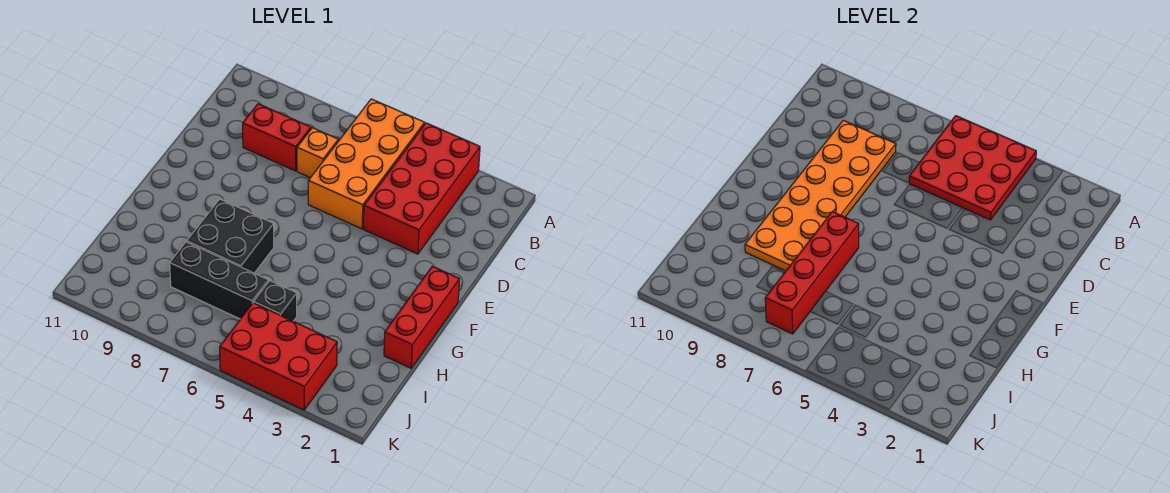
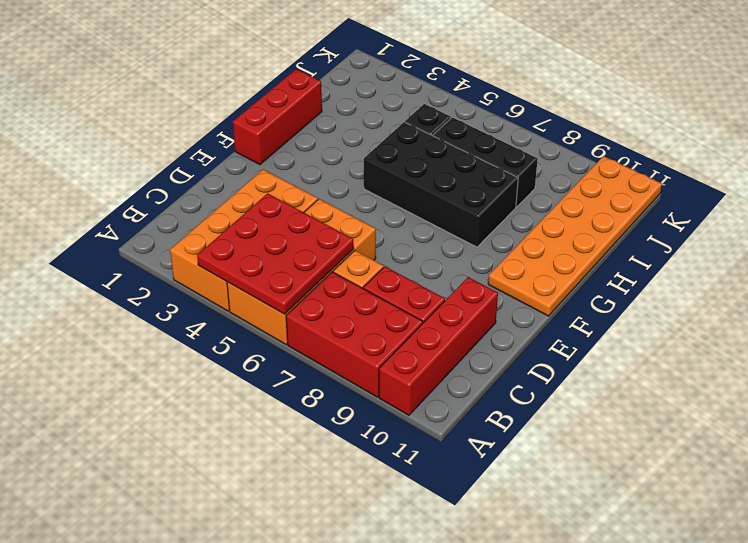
red 2x4 brick [363,123,480,254] -> orange 2x4 brick [170,169,318,311]
orange 2x6 plate [745,120,896,271] -> orange 2x6 plate moved to [488,156,662,316]
black 2x2 brick [187,199,274,273] -> black 2x4 brick [364,122,518,247]
red 1x4 brick [765,212,859,334] -> red 1x4 brick moved to [379,277,498,415]
red 2x3 brick [220,303,337,410] -> red 2x3 brick moved to [286,272,423,397]

